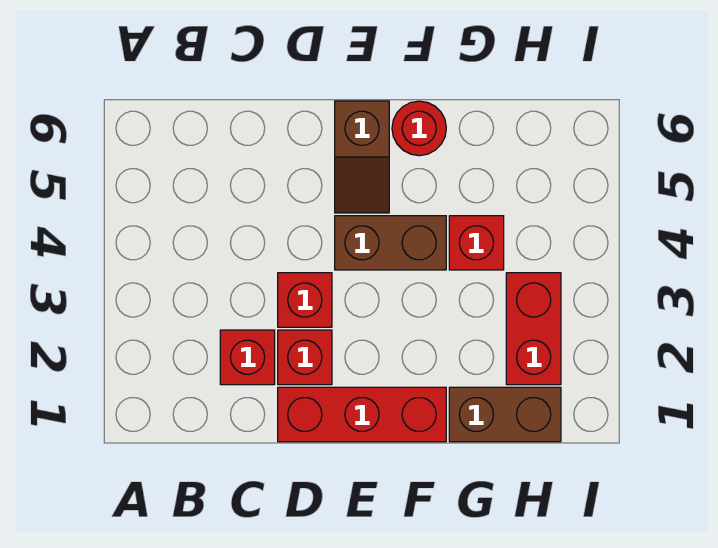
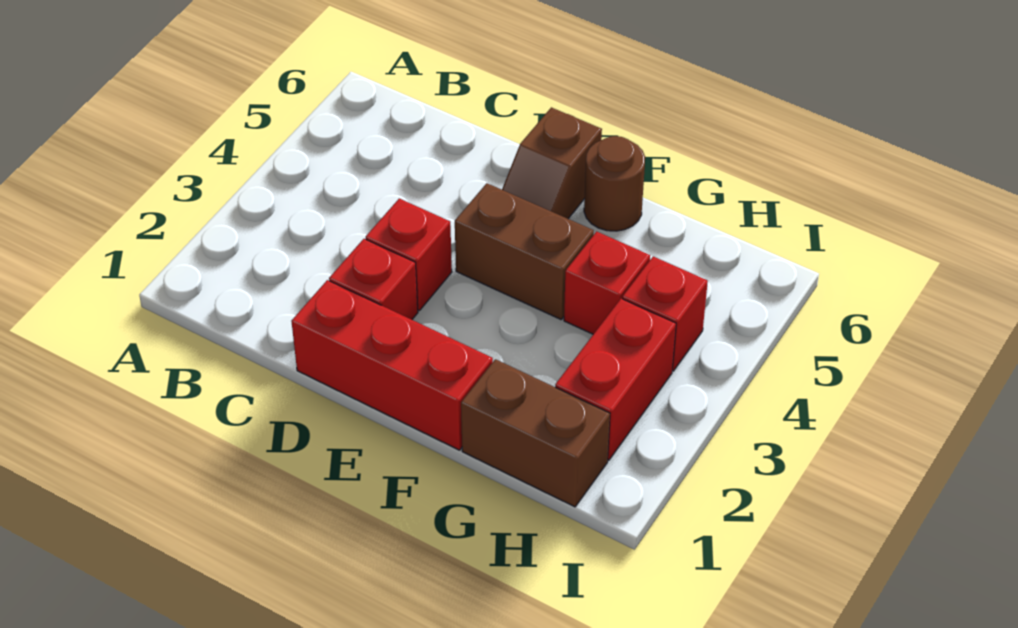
red 1x1 brick [220,330,275,385] -> red 1x1 brick moved to [622,257,708,371]
red 1x1 round brick [392,101,446,156] -> brown 1x1 round brick [584,136,645,231]

